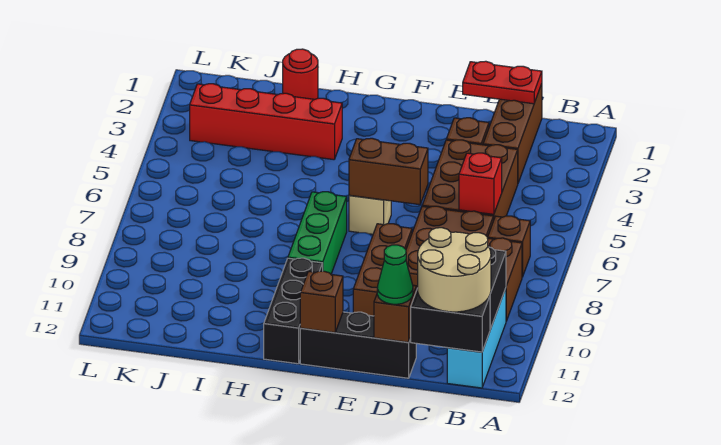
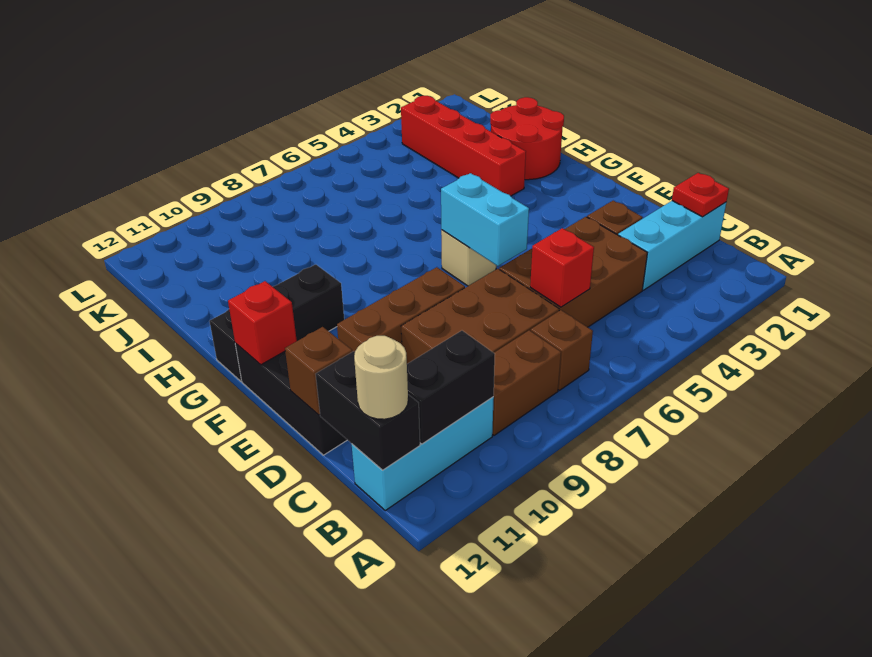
tan 2x2 round brick [418,228,491,312] -> tan 1x1 round brick [354,336,408,419]
brown 1x3 brick [483,84,542,183] -> cyan 1x3 brick [618,201,726,290]
red 1x2 plate [463,61,542,104] -> red 1x1 plate [672,173,729,217]
green 1x1 cone [377,245,413,304] -> none
brown 1x2 brick [349,138,428,205] -> cyan 1x2 brick [441,173,529,266]
brown 1x1 brick [300,271,343,333] -> red 1x1 brick [228,281,297,365]
green 1x3 brick [288,192,347,274] -> none
red 1x1 round brick [283,49,318,99] -> red 2x2 round brick [490,97,564,180]

